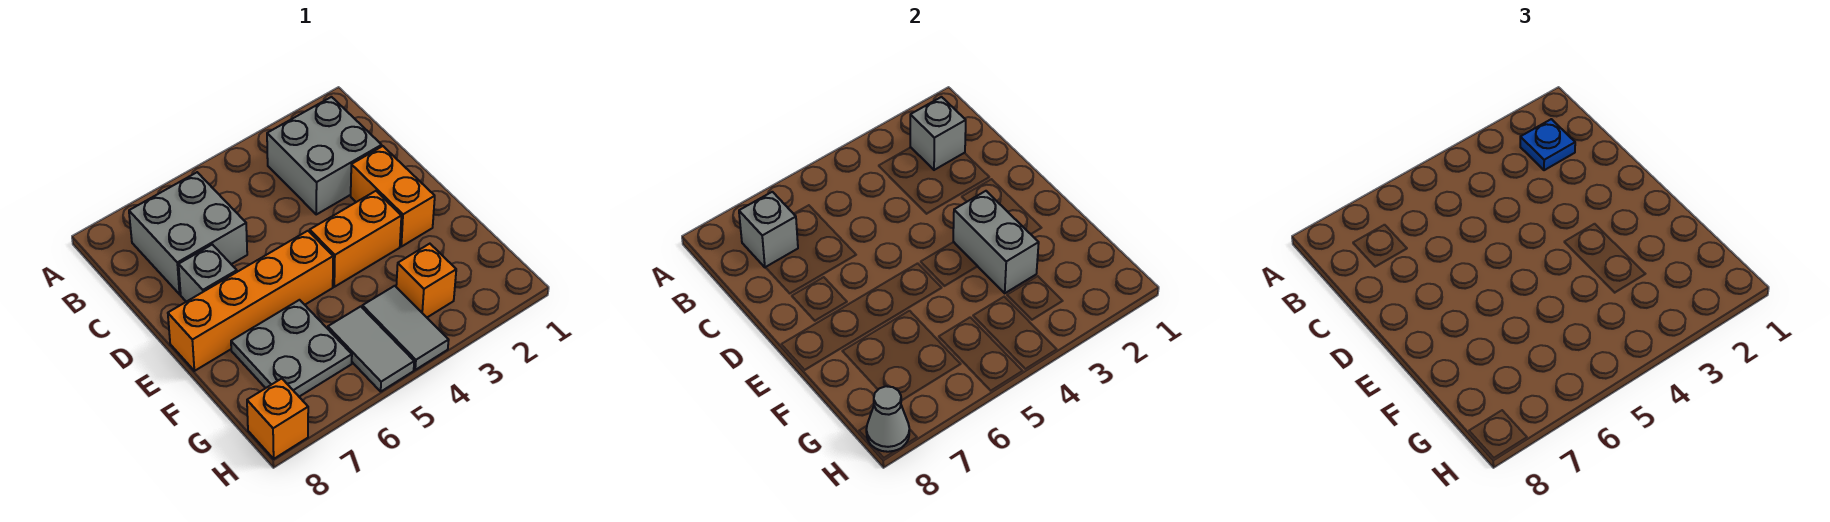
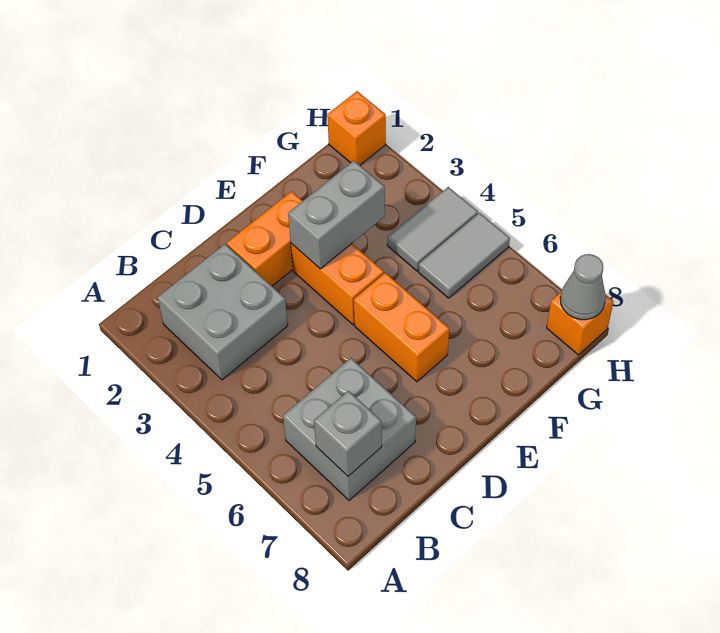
grey 1x1 brick [910,97,966,170] -> none
blue 1x1 plate [1520,119,1575,170] -> none
grey 1x1 brick [179,244,237,302] -> none
orange 1x4 brick [168,231,333,371] -> orange 1x2 brick [354,273,449,382]
grey 2x2 plate [231,300,352,397] -> none
orange 1x1 brick [396,244,456,317] -> orange 1x1 brick moved to [327,91,386,165]

